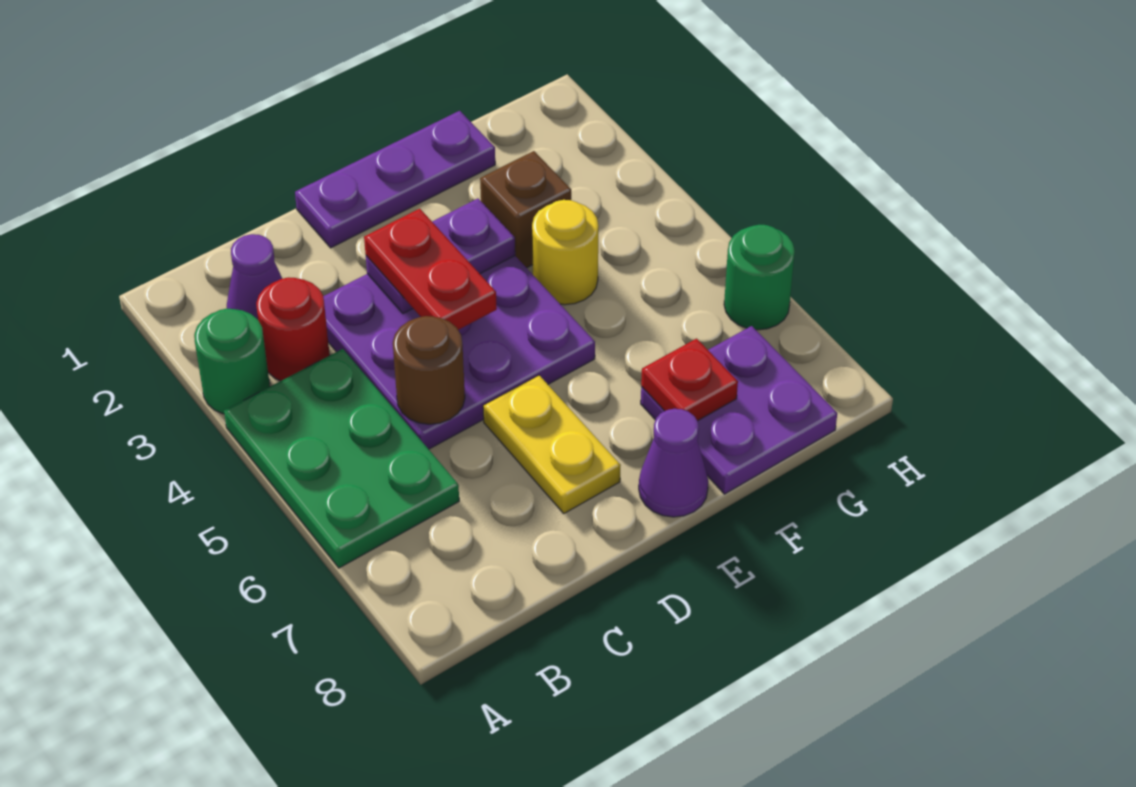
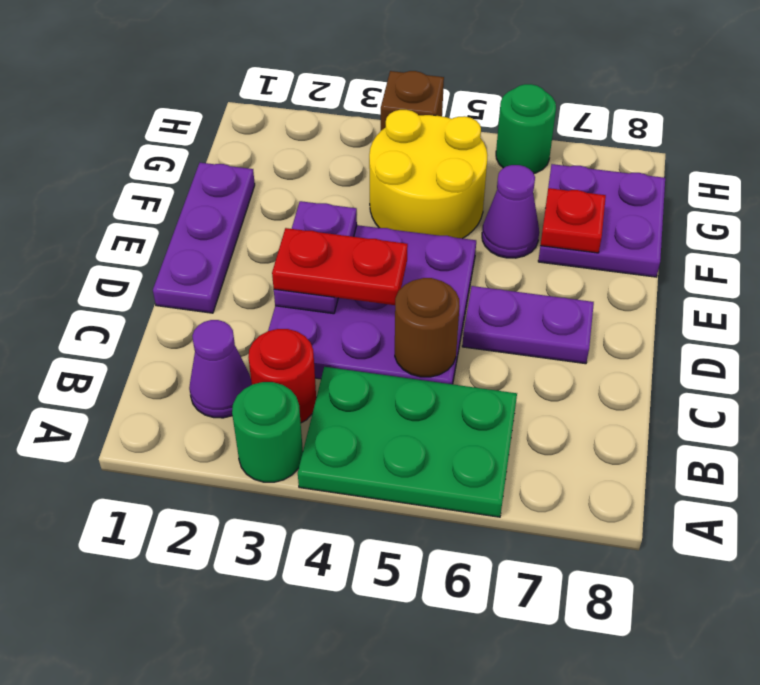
yellow 1x2 plate [483,375,621,513] -> purple 1x2 plate [462,286,594,364]
purple 1x1 cone [639,409,708,517] -> purple 1x1 cone moved to [482,165,539,258]
brown 1x1 brick [480,151,571,268] -> brown 1x1 brick moved to [381,71,444,130]
yellow 1x1 round brick [532,200,599,305] -> yellow 2x2 round brick [369,110,488,239]

